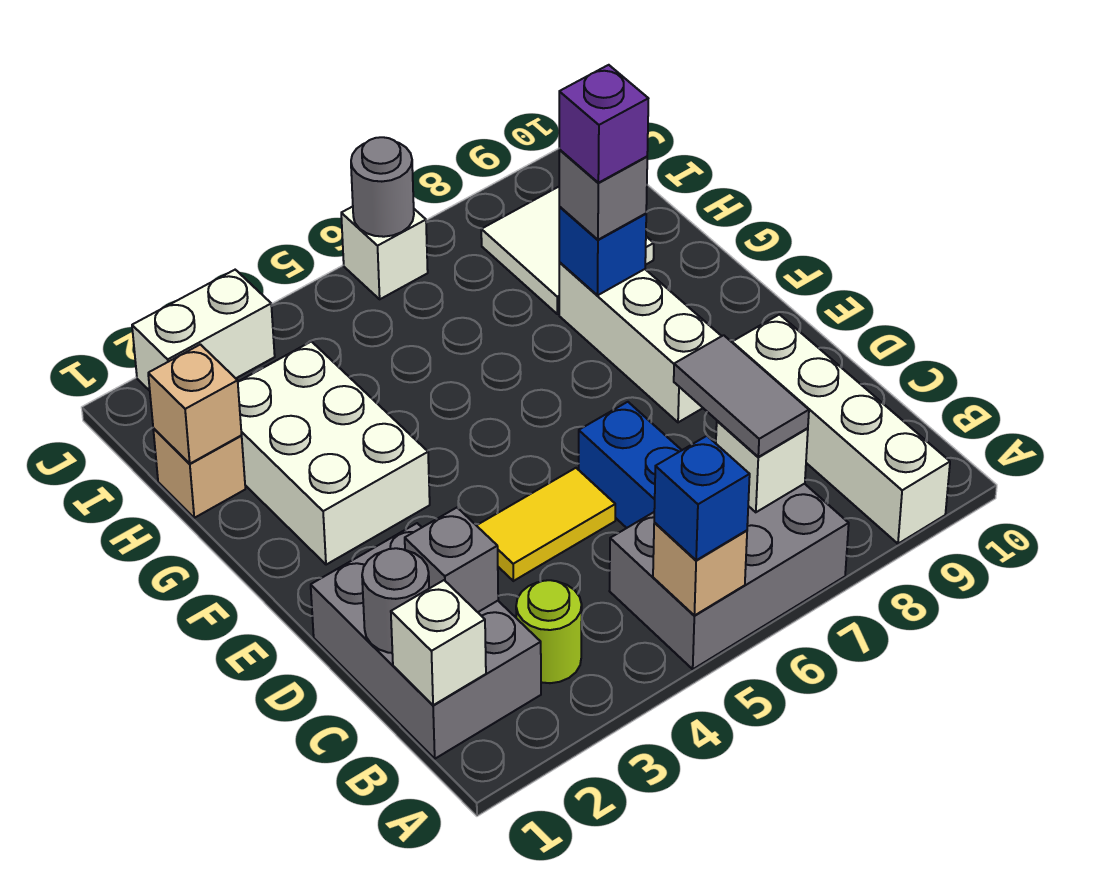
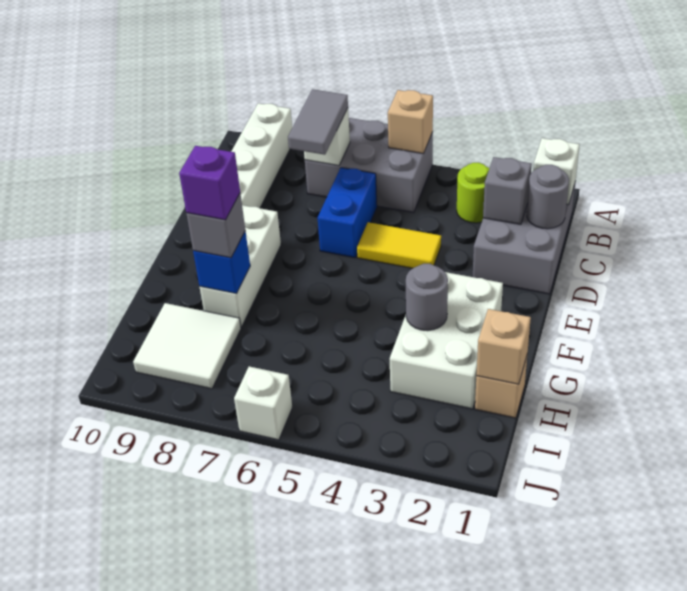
blue 1x1 brick [654,436,750,560] -> none
white 1x2 brick [132,270,275,391] -> none
grey 1x1 round brick [351,137,414,237] -> grey 1x1 round brick moved to [406,264,448,331]

